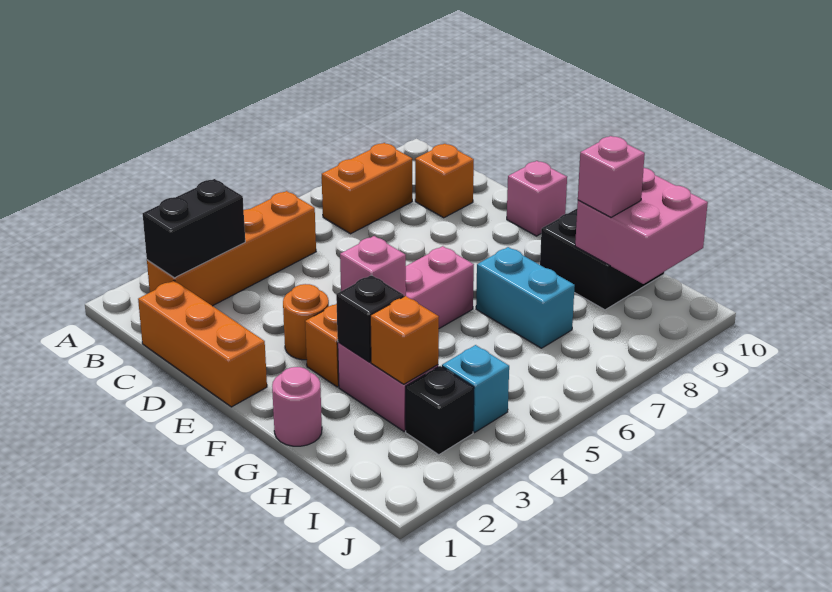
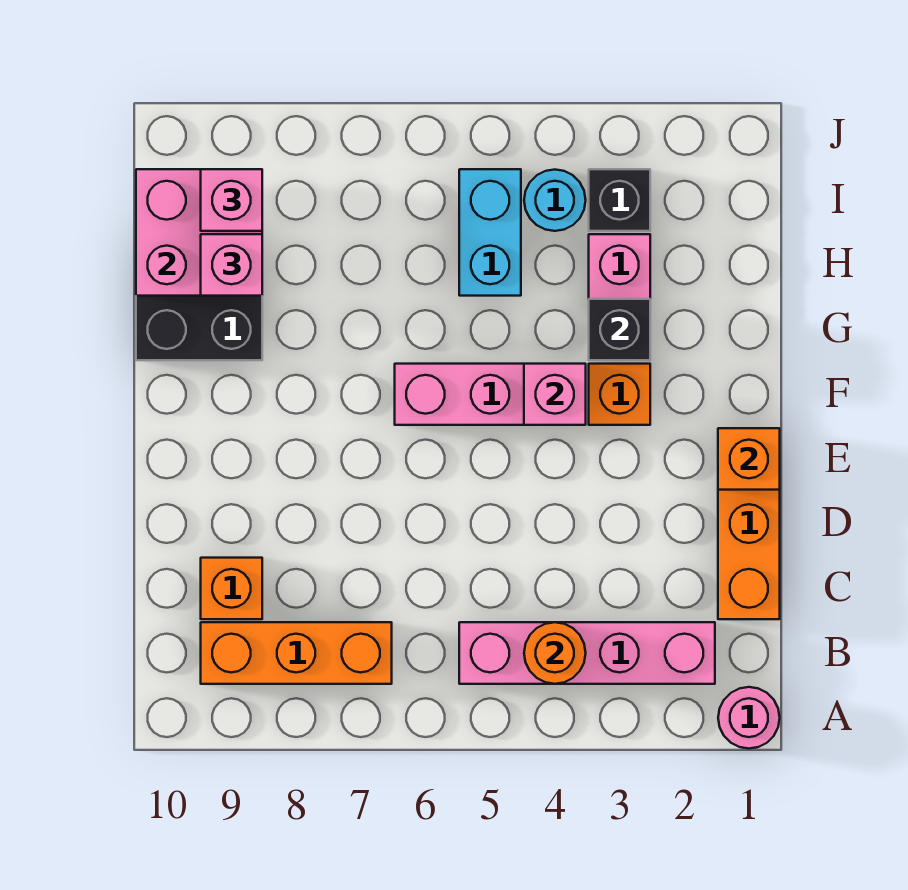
orange 1x4 brick [147,191,316,306] -> pink 1x4 brick [459,622,715,684]
black 1x2 brick [143,179,245,278] -> none
orange 1x2 brick [322,143,412,234] -> orange 1x3 brick [201,622,392,684]
orange 1x1 round brick [283,284,329,360] -> orange 1x1 round brick moved to [524,622,586,684]
pink 1x1 brick [507,161,567,236] -> pink 1x1 brick moved to [201,169,262,231]
pink 1x1 round brick [272,367,322,446] -> pink 1x1 round brick moved to [718,687,780,749]
cyan 1x2 brick [476,247,575,348] -> cyan 1x2 brick moved to [459,169,521,296]
orange 1x1 brick [370,296,439,384] -> orange 1x1 brick moved to [718,428,780,490]
cyan 1x1 brick [442,345,509,432] -> cyan 1x1 round brick [524,170,586,231]

